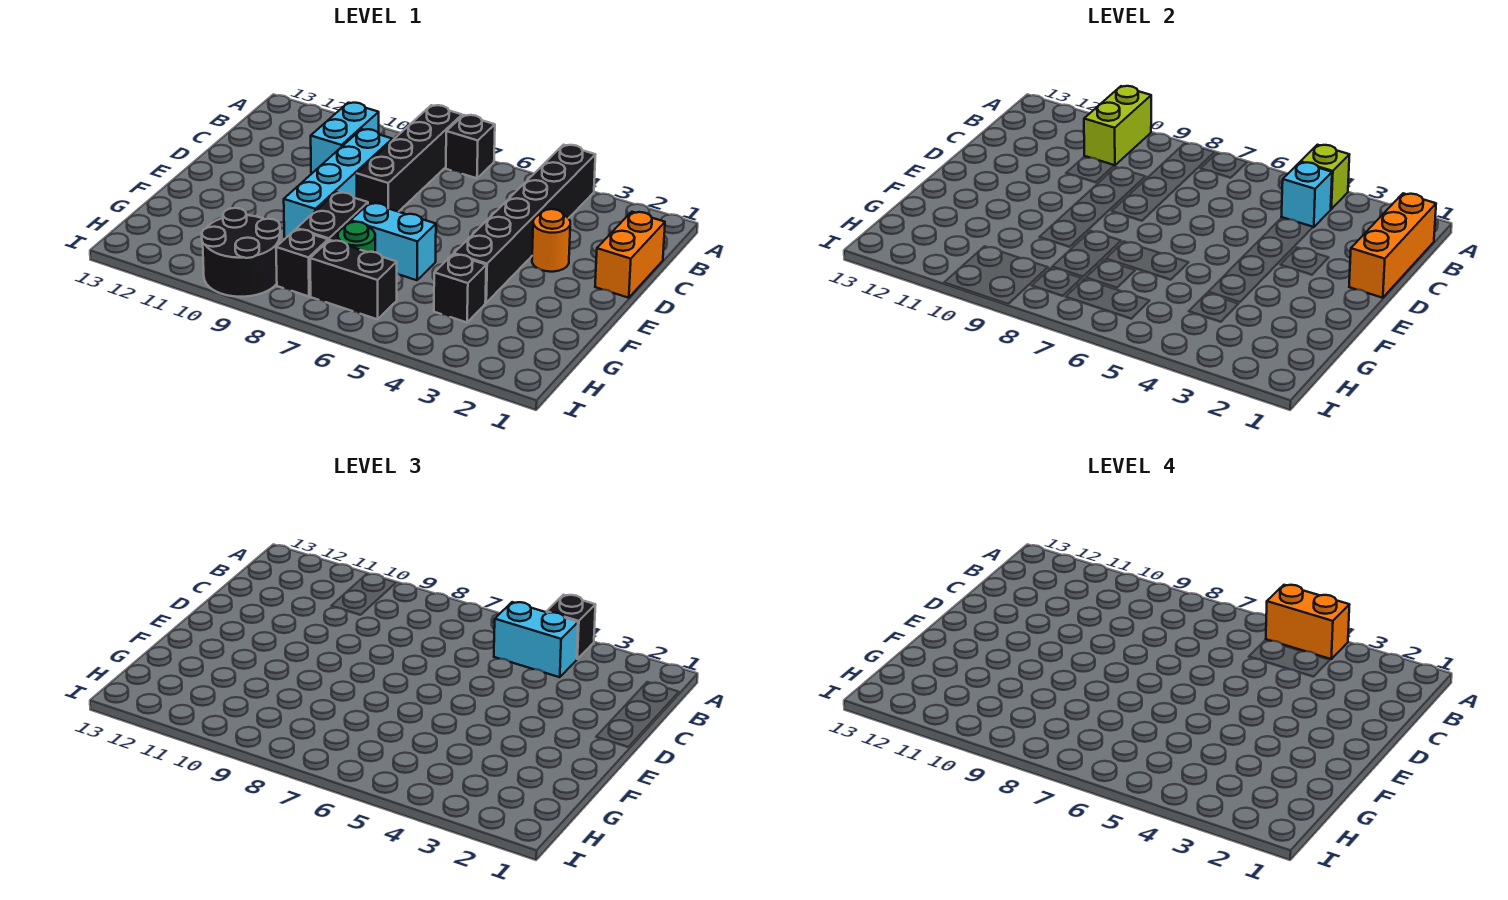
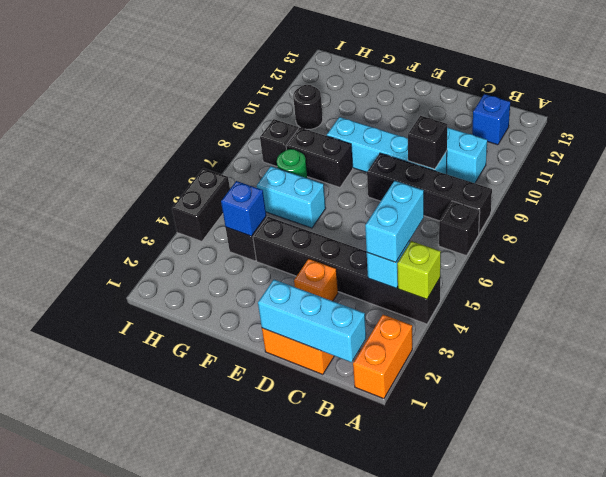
black 1x1 brick [547,595,595,659] -> black 1x1 brick moved to [408,116,447,169]
orange 1x2 brick [1266,585,1349,659] -> orange 1x2 brick moved to [353,315,412,399]
lime 1x2 brick [1084,86,1151,166] -> none
orange 1x3 brick [1349,193,1436,298] -> cyan 1x3 brick [258,280,366,362]
none -> blue 1x1 brick [472,94,510,145]
orange 1x1 round brick [532,209,570,272] -> orange 1x1 brick [294,259,338,301]
cyan 1x2 brick [351,203,436,280] -> cyan 1x2 brick turned to [257,166,326,228]
none -> blue 1x1 brick [221,181,266,236]
black 1x2 brick [310,240,397,319] -> black 1x2 brick moved to [172,168,230,241]
black 2x2 round brick [202,208,280,297] -> black 1x1 round brick [293,85,323,130]

